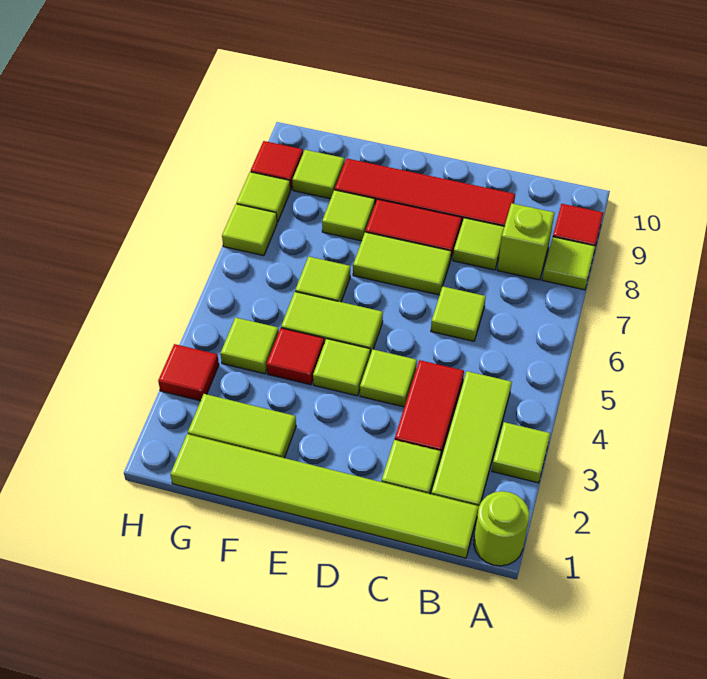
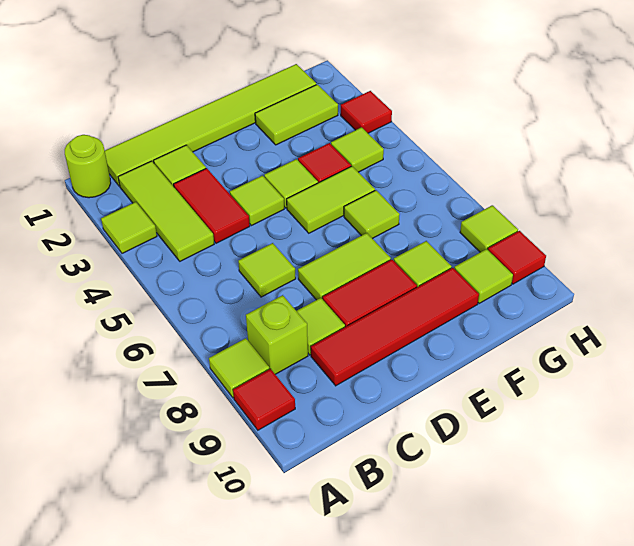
lime 1x1 tile [222,204,277,256] -> none

